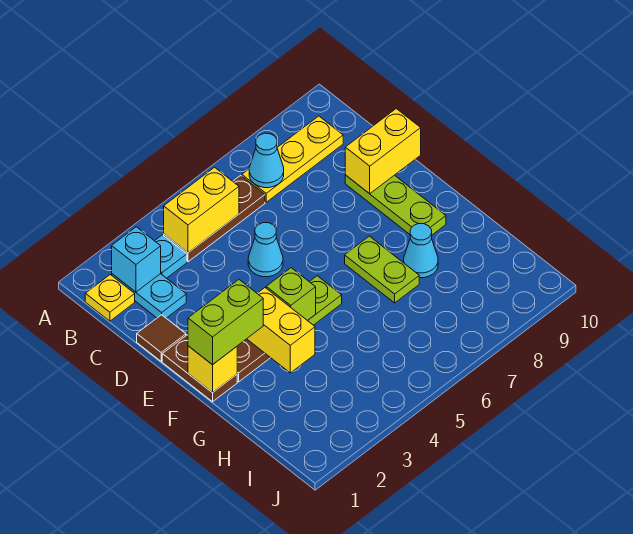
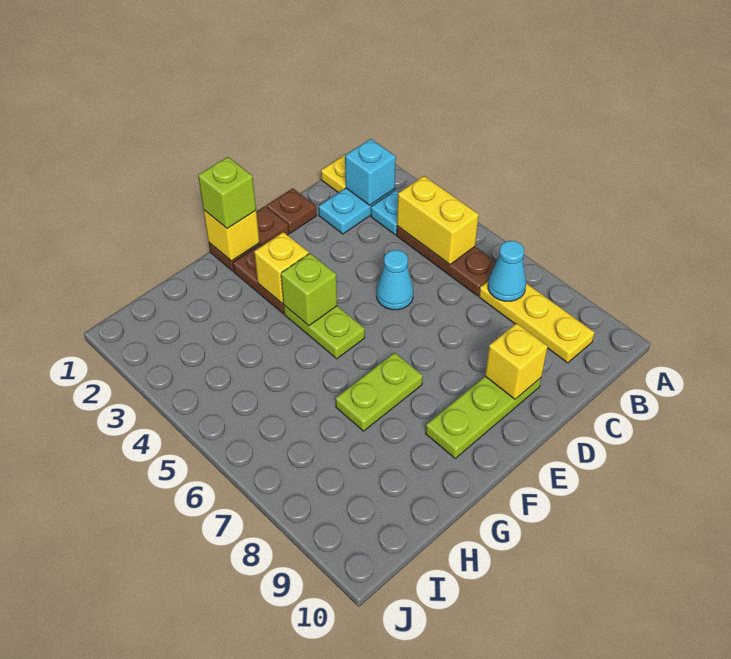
brown 1x1 tile [137,315,186,361] -> brown 1x1 plate [266,188,317,233]
yellow 1x2 brick [345,109,421,194] -> yellow 1x1 brick [485,323,548,399]
lime 1x2 brick [188,280,263,365] -> lime 1x1 brick [198,157,256,229]
yellow 1x2 brick [247,288,315,373] -> yellow 1x1 brick [254,232,309,304]
cyan 1x1 cone [404,224,438,278] -> none

